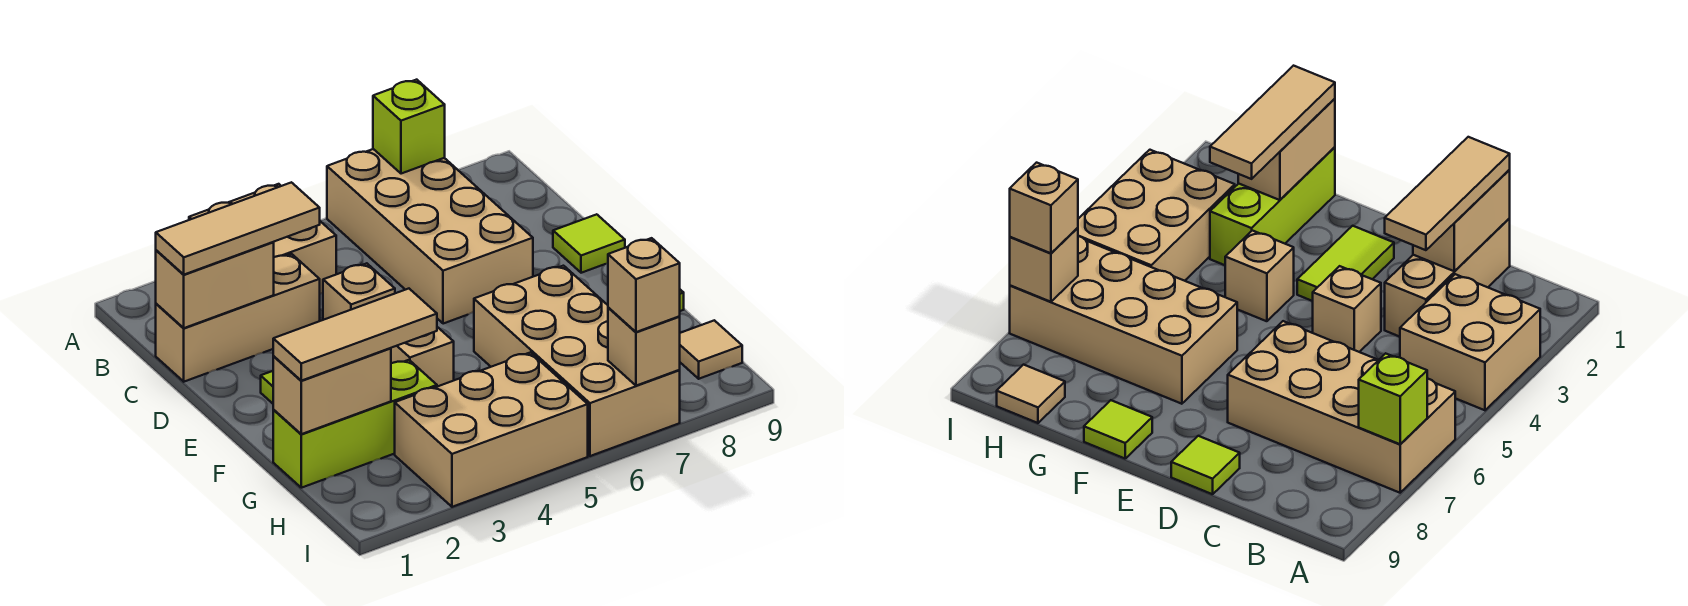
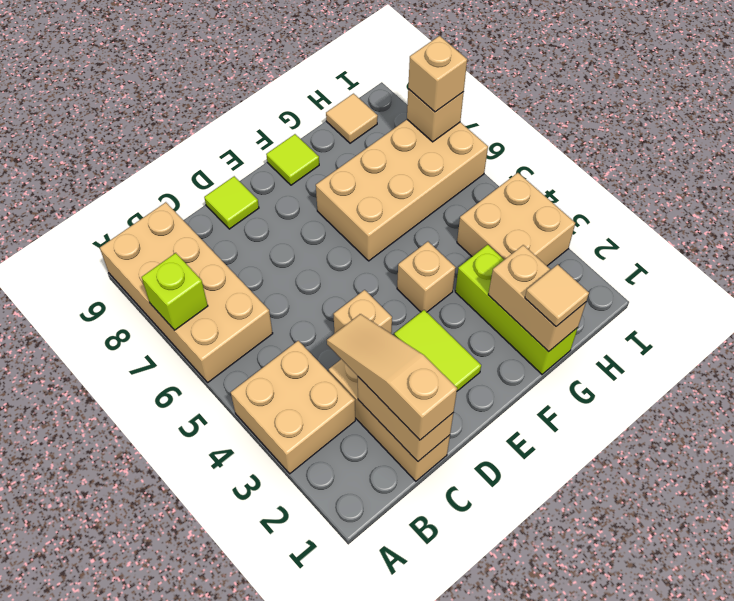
tan 2x4 brick [327,149,533,324] -> tan 2x4 brick turned to [100,202,273,382]
tan 1x3 tile [156,182,320,275] -> tan 1x3 slope [327,314,457,440]
tan 1x3 tile [273,289,437,381] -> tan 1x1 tile [525,265,589,326]
tan 2x3 brick [395,352,588,507] -> tan 2x2 brick [457,173,575,266]

